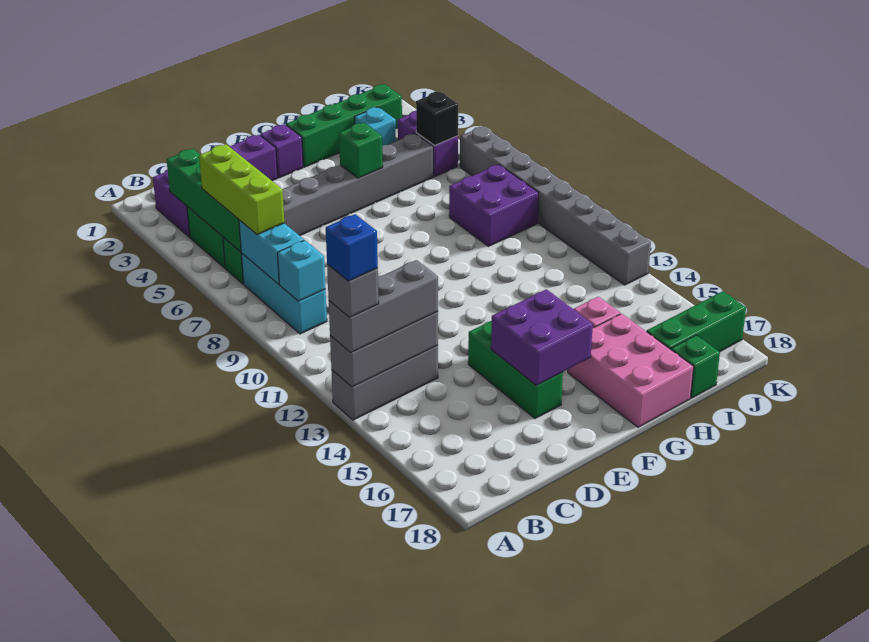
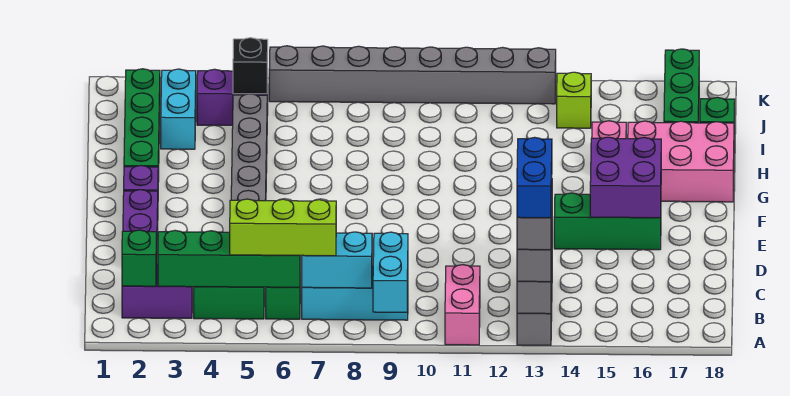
none -> pink 1x2 brick [445,265,480,345]
blue 1x1 brick [326,214,378,281] -> blue 1x2 brick [517,137,552,218]
cyan 1x1 brick [278,240,326,301] -> cyan 1x2 brick [373,232,408,312]
green 1x1 brick [339,123,383,178] -> green 1x1 brick moved to [122,230,157,286]
cyan 1x1 brick [355,107,396,146] -> cyan 1x2 brick [161,69,196,149]
purple 2x2 brick [449,164,539,246] -> none
none -> lime 1x1 brick [557,72,591,128]

